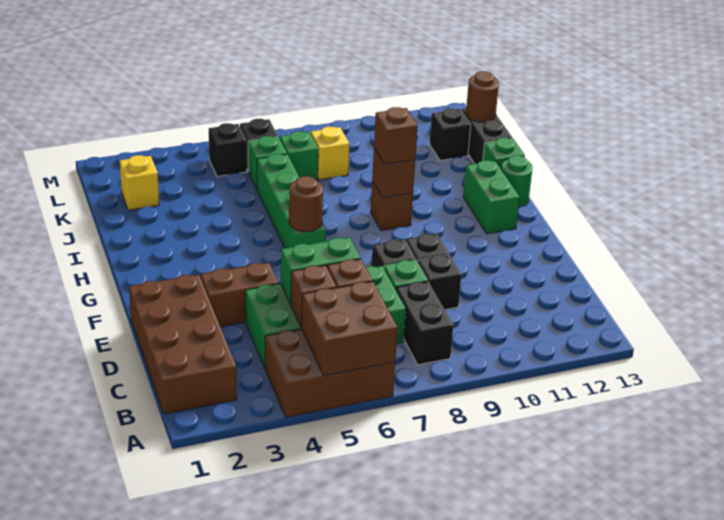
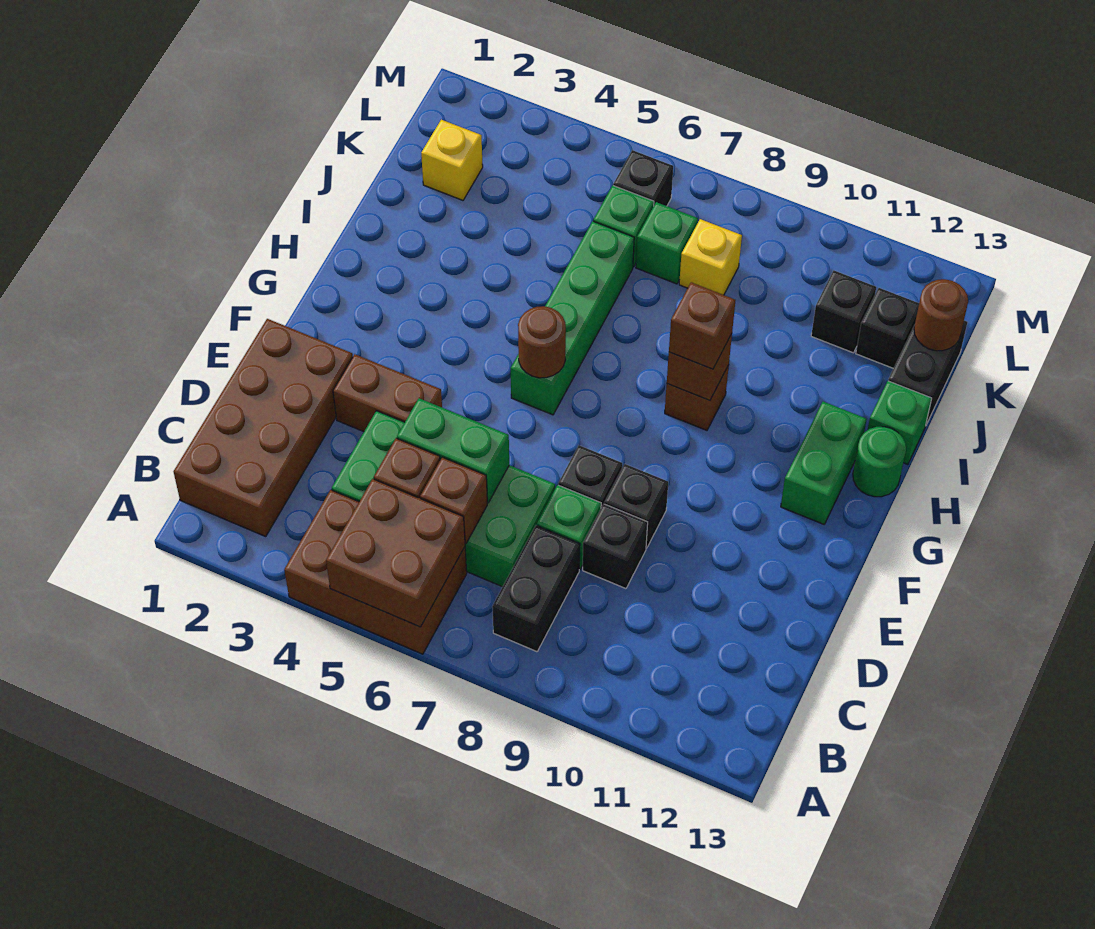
black 1x1 brick [209,123,247,177] -> black 1x1 brick moved to [811,271,876,353]

